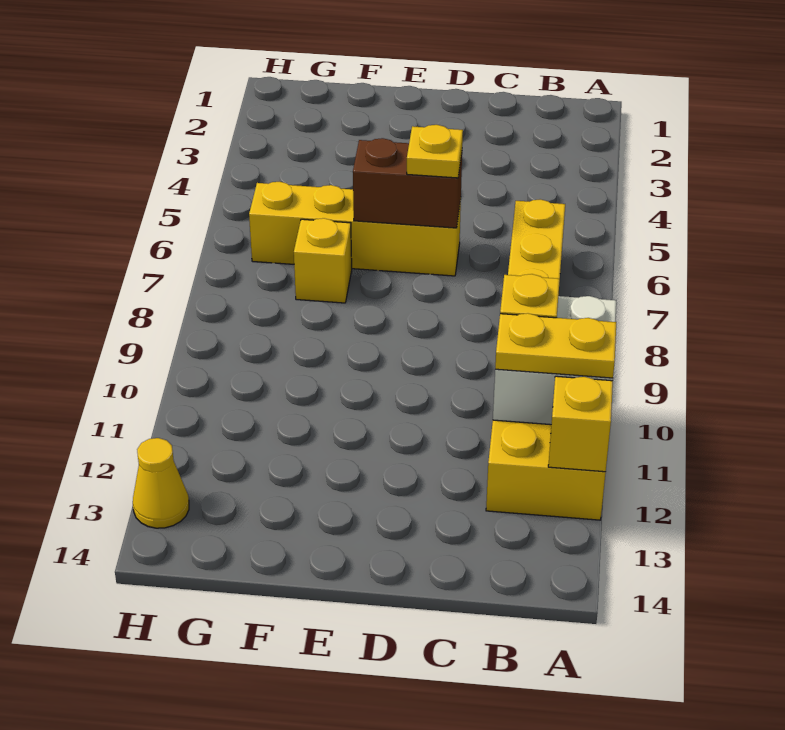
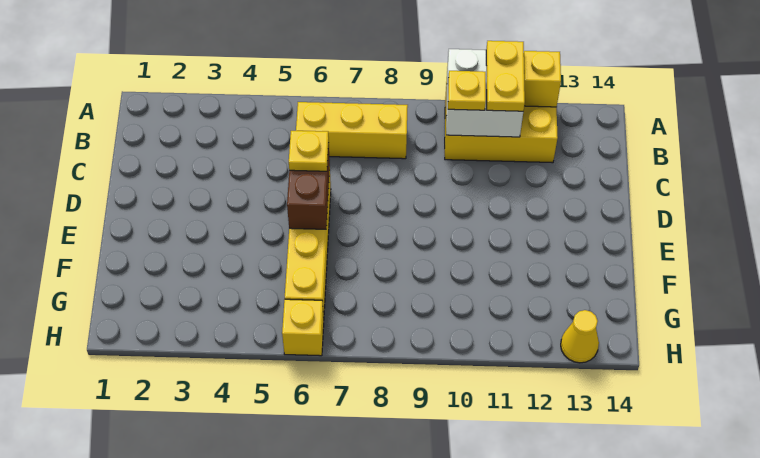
yellow 1x1 brick [294,218,352,303] -> yellow 1x1 brick moved to [282,299,324,356]

